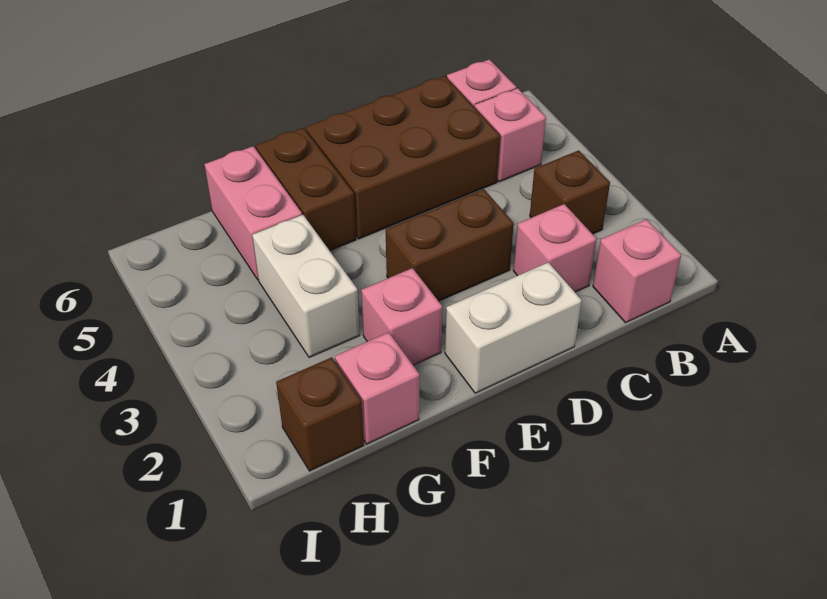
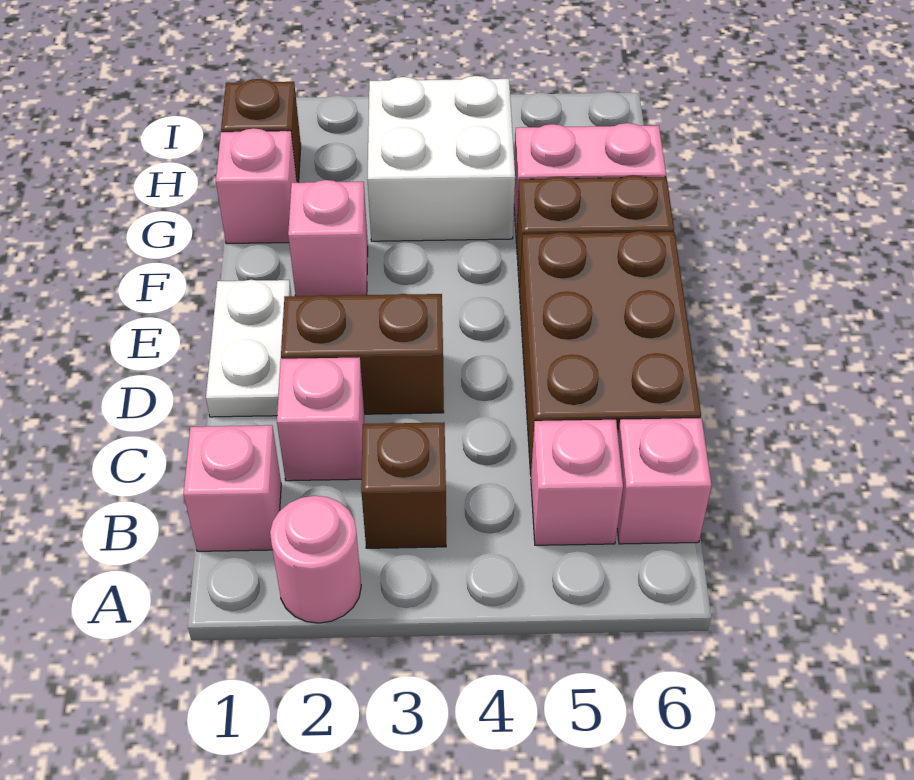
none -> pink 1x1 round brick [270,496,361,623]
white 1x2 brick [445,262,582,393] -> white 1x2 plate [206,280,291,417]
brown 1x2 brick [386,189,514,301] -> brown 1x2 brick turned to [281,294,444,414]
white 1x2 brick [252,215,360,358] -> white 2x2 brick [367,76,515,241]

